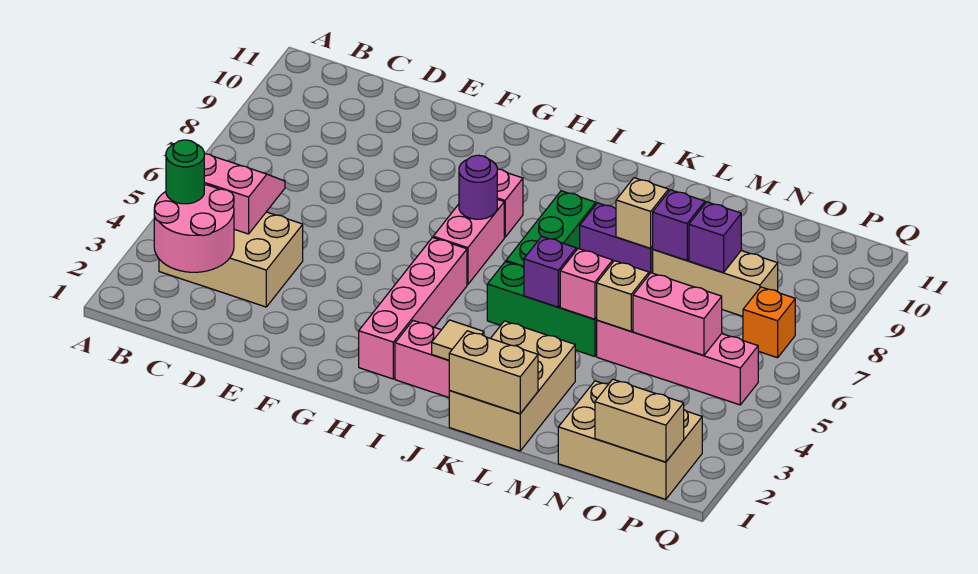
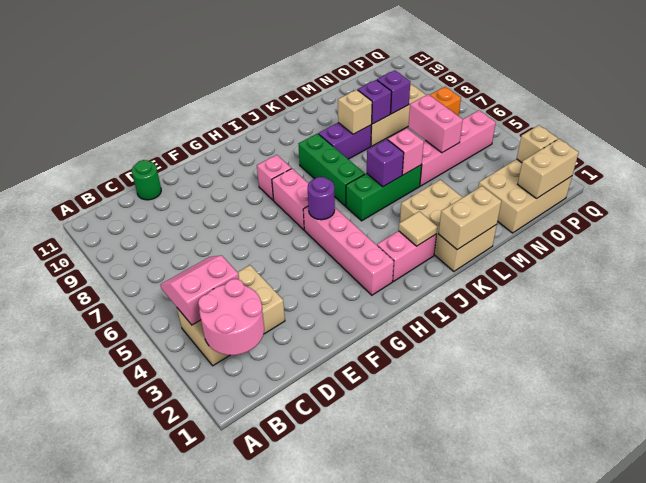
green 1x1 round brick [166,140,204,204] -> green 1x1 round brick moved to [132,160,161,200]
purple 1x1 round brick [459,155,497,219] -> purple 1x1 round brick moved to [308,177,335,220]
tan 1x1 brick [596,261,649,331] -> tan 1x1 brick moved to [517,125,558,162]
pink 1x2 brick [633,273,722,356] -> pink 1x2 brick turned to [408,94,463,153]

